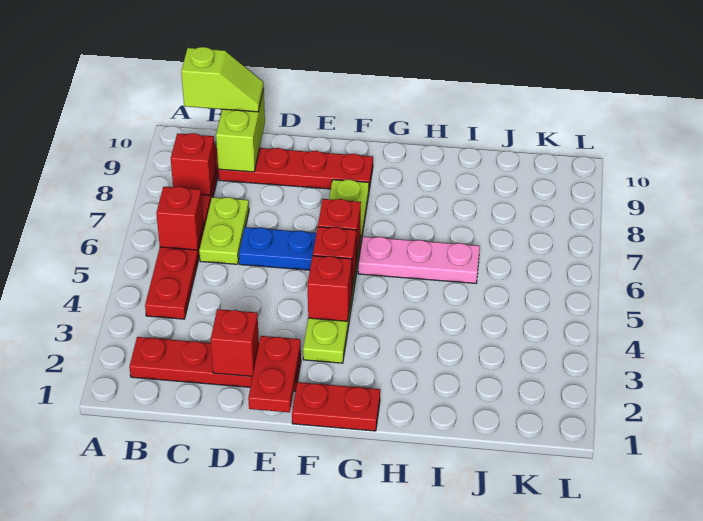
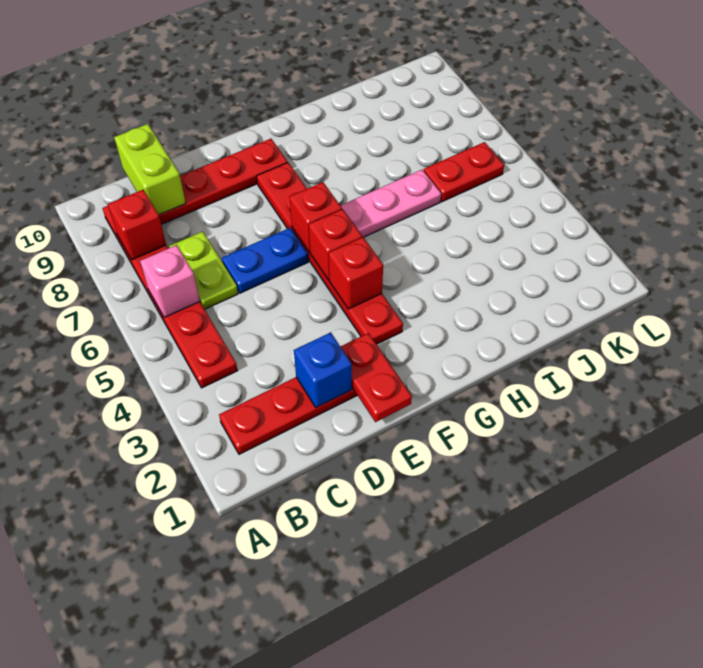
red 1x1 brick [156,187,204,250] -> pink 1x1 brick [140,245,200,317]
lime 1x2 slope [181,47,264,112] -> none
red 1x1 brick [211,309,259,376] -> blue 1x1 brick [294,332,352,408]
red 1x2 plate [292,382,380,431] -> red 1x2 plate moved to [424,142,504,202]
lime 1x6 plate [303,180,369,363] -> red 1x6 plate [257,163,403,344]

